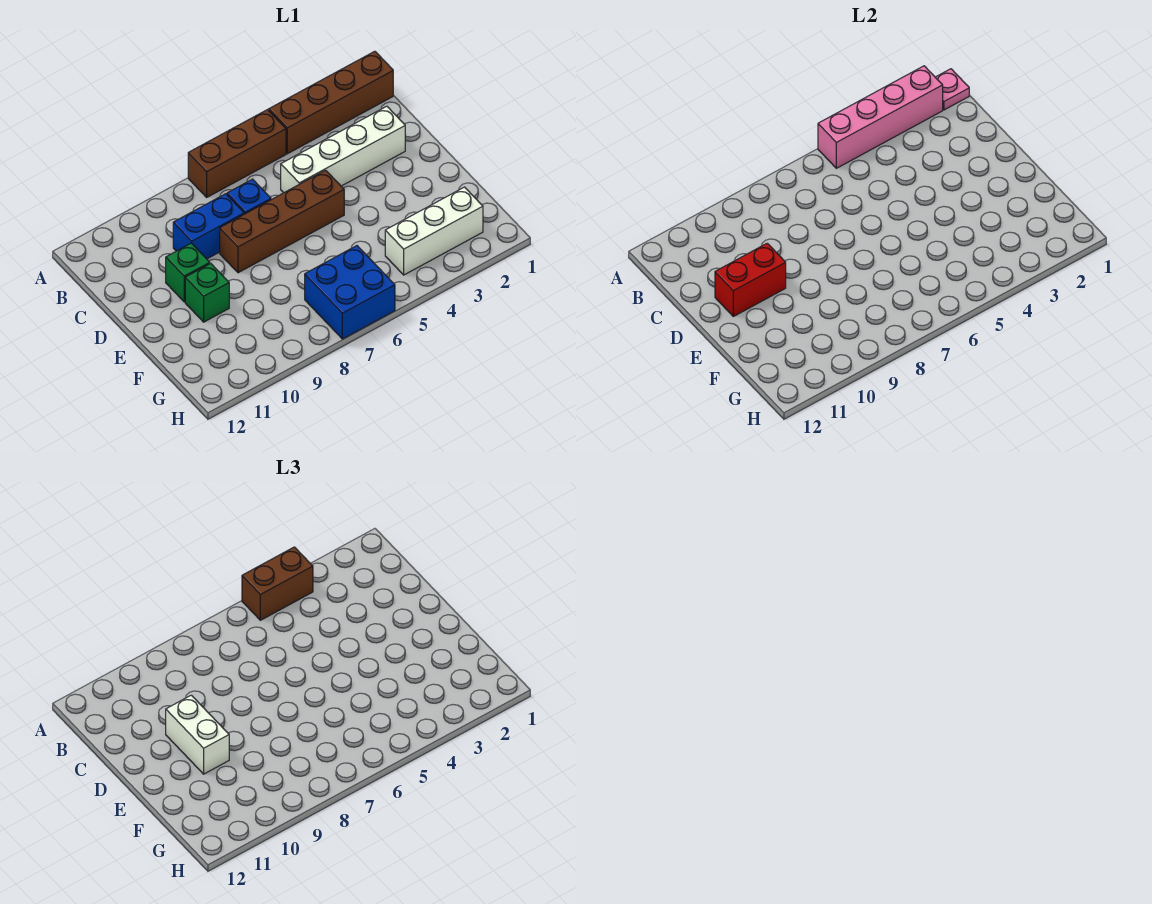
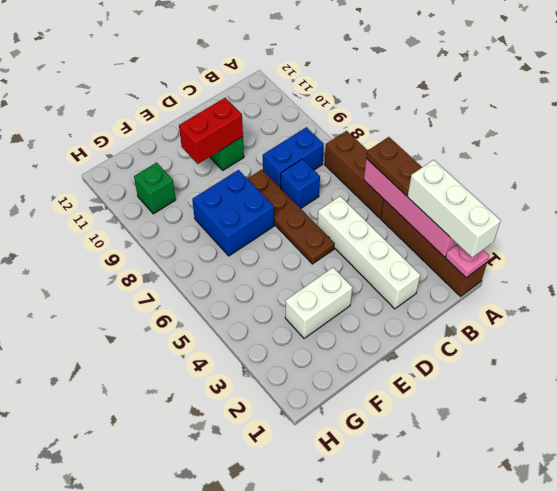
brown 1x2 brick [242,547,313,620] -> brown 1x2 plate [366,137,422,196]
blue 1x2 brick [173,194,244,259] -> blue 1x2 brick turned to [263,127,324,188]
brown 1x4 brick [220,170,344,273] -> brown 1x4 plate [247,170,335,264]
red 1x2 brick [715,243,786,316] -> red 1x2 brick turned to [179,98,243,164]
white 1x2 brick [166,695,229,774] -> white 1x2 brick moved to [285,268,352,339]
green 1x1 brick [185,263,229,322] -> green 1x1 brick moved to [134,162,176,214]
white 1x3 brick [385,187,483,275] -> white 1x3 brick moved to [407,160,501,257]
blue 2x2 brick [305,246,395,339] -> blue 2x2 brick moved to [192,170,274,256]

